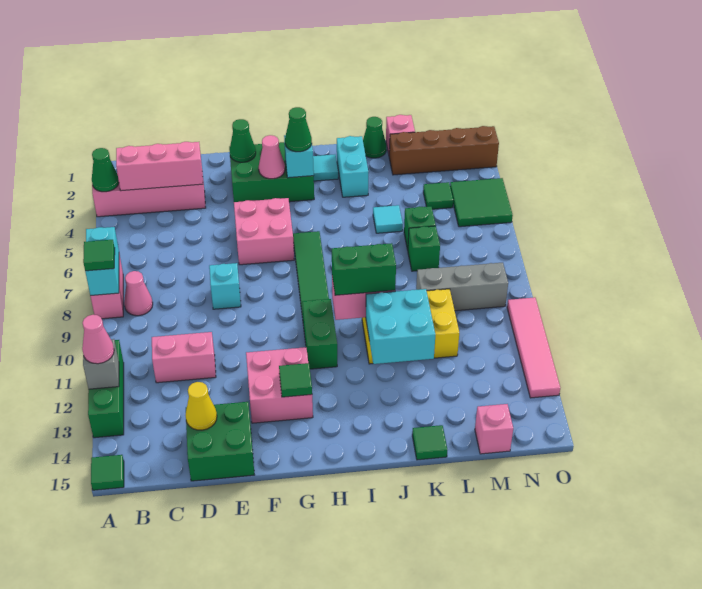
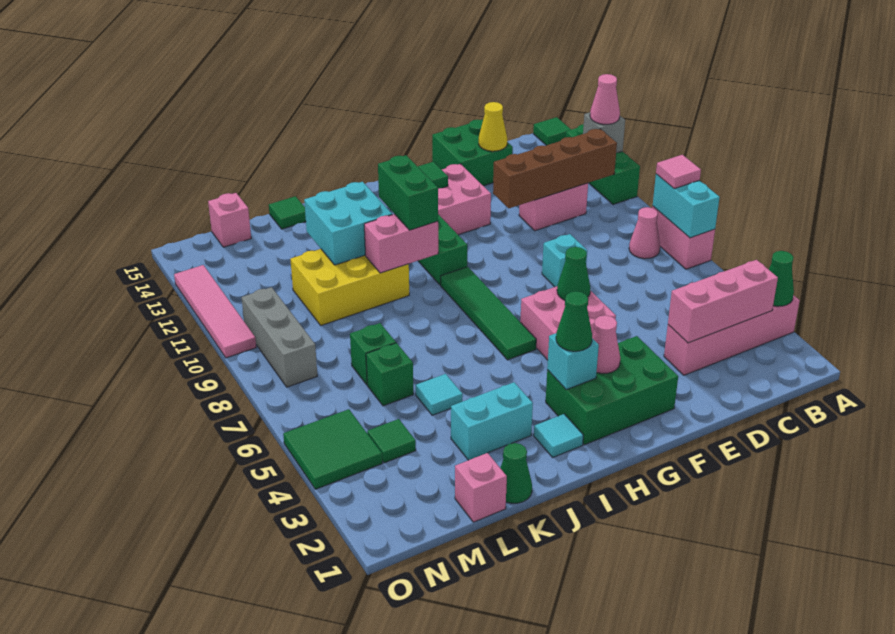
green 1x1 tile [83,240,115,271] -> pink 1x1 tile [656,155,701,189]
green 1x1 cone [230,119,256,162] -> green 1x1 cone moved to [557,247,590,300]
green 1x2 brick [332,243,396,295] -> green 1x2 brick turned to [378,155,438,230]
cyan 1x2 brick [337,136,368,197] -> cyan 1x2 brick turned to [451,382,533,460]
brown 1x4 brick [389,126,499,175] -> brown 1x4 brick moved to [493,129,617,208]
grey 1x3 brick [416,263,508,311] -> grey 1x3 brick turned to [242,287,317,387]

